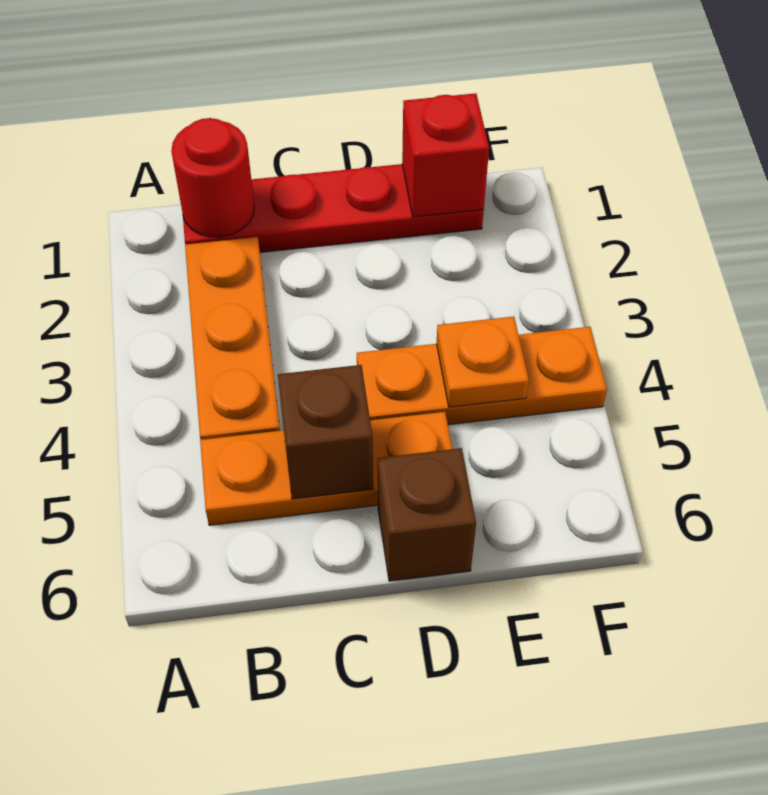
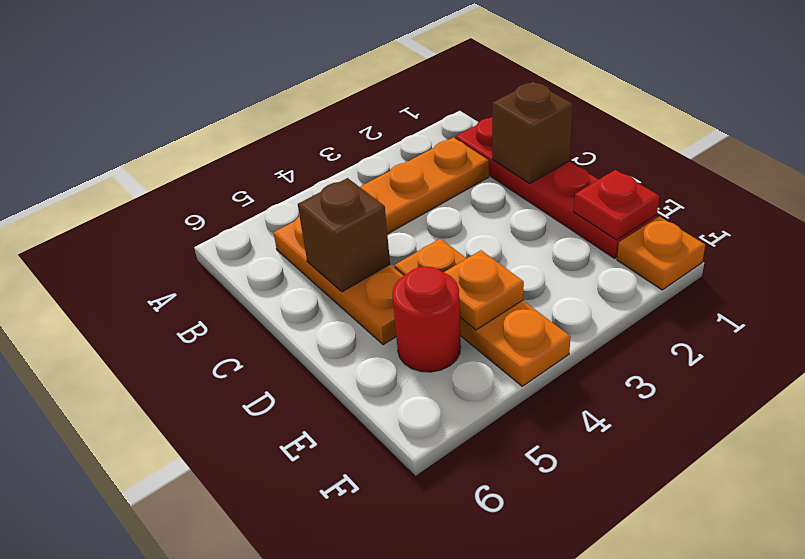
red 1x1 round brick [171,118,254,237] -> red 1x1 round brick moved to [392,267,461,372]
brown 1x1 brick [378,448,476,581] -> brown 1x1 brick moved to [492,82,573,183]
red 1x1 brick [402,93,489,217] -> red 1x1 plate [574,170,659,240]
none -> orange 1x1 plate [617,217,705,290]

